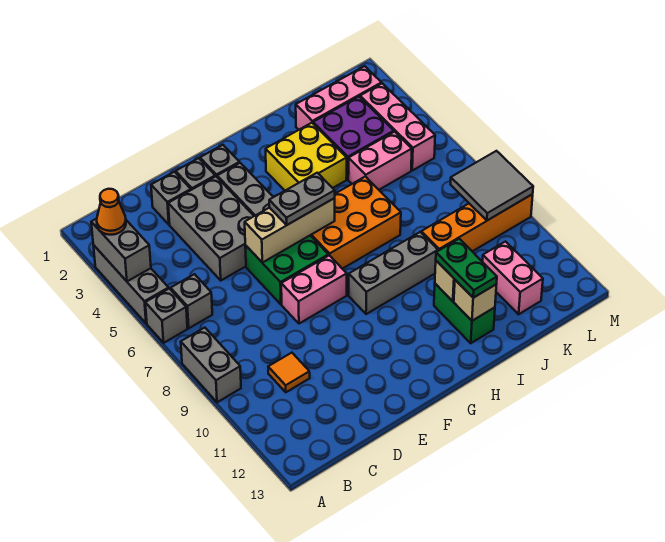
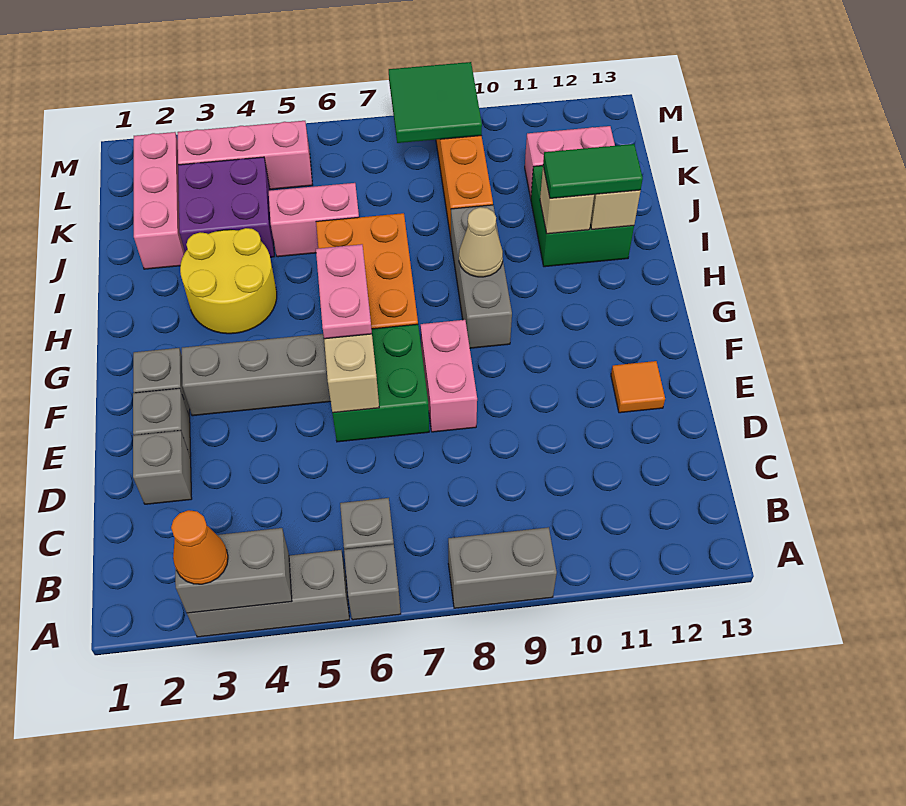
orange 1x1 tile [268,353,310,392] -> orange 1x1 tile moved to [611,361,665,413]
grey 2x3 brick [168,176,254,280] -> none
grey 1x2 plate [269,173,335,225] -> pink 1x2 plate [316,244,372,339]
yellow 2x2 brick [266,123,347,190] -> yellow 2x2 round brick [180,228,277,334]
none -> tan 1x1 cone [459,207,503,277]
green 1x2 brick [434,284,495,343] -> green 2x2 brick [531,166,634,267]
green 1x2 plate [436,239,497,298] -> green 1x2 tile [543,144,643,198]
pink 1x2 brick [348,132,412,190] -> pink 1x2 brick turned to [269,183,359,257]
grey 2x2 tile [450,151,533,220] -> green 2x2 tile [389,62,482,143]

